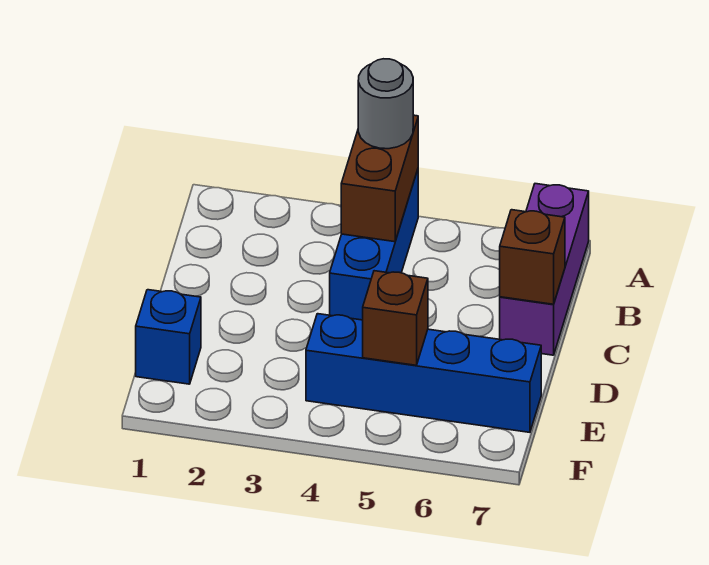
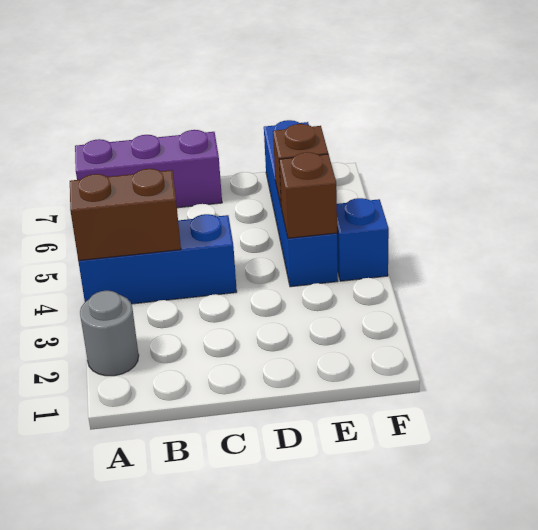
grey 1x1 round brick [358,59,413,149] -> grey 1x1 round brick moved to [80,291,139,376]
brown 1x1 brick [500,210,565,304] -> brown 1x1 brick moved to [279,152,337,238]
blue 1x1 brick [136,290,201,384] -> blue 1x1 brick moved to [337,198,389,281]

